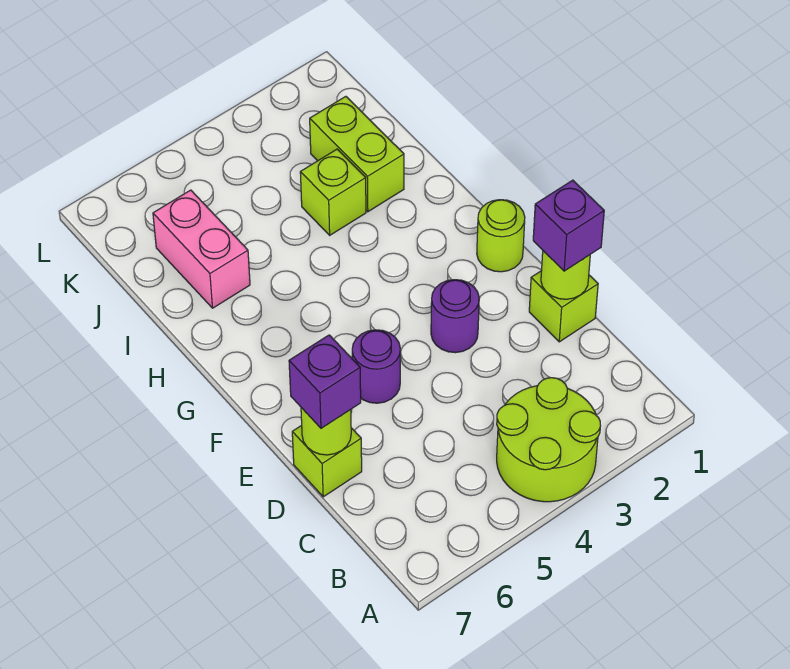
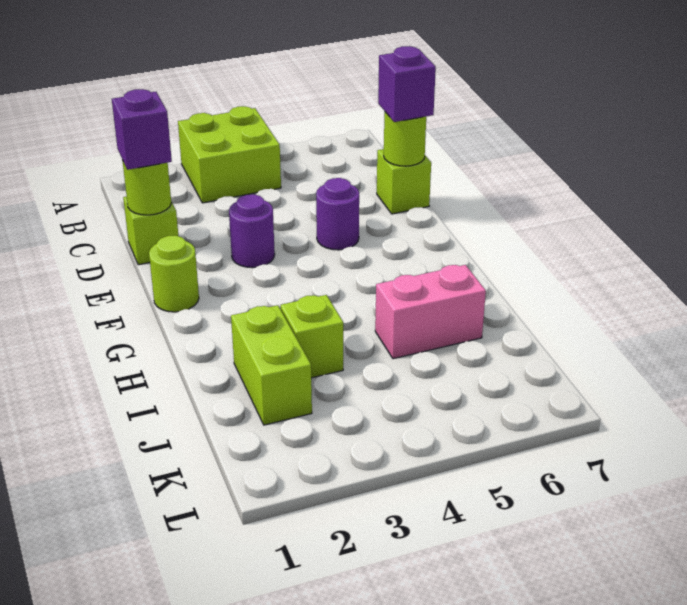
lime 2x2 round brick [497,378,601,502] -> lime 2x2 brick [178,106,281,203]
pink 1x2 brick [153,190,250,308] -> pink 1x2 brick turned to [375,265,486,359]

